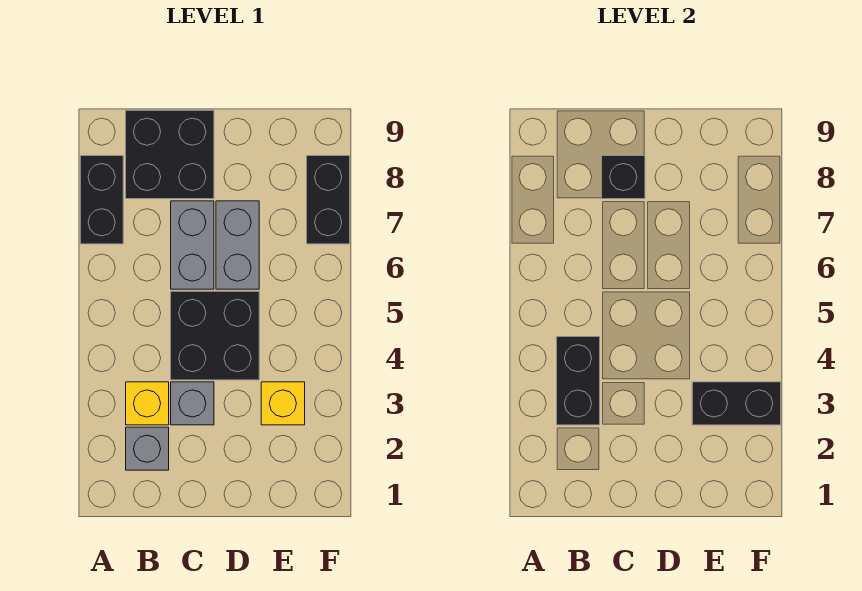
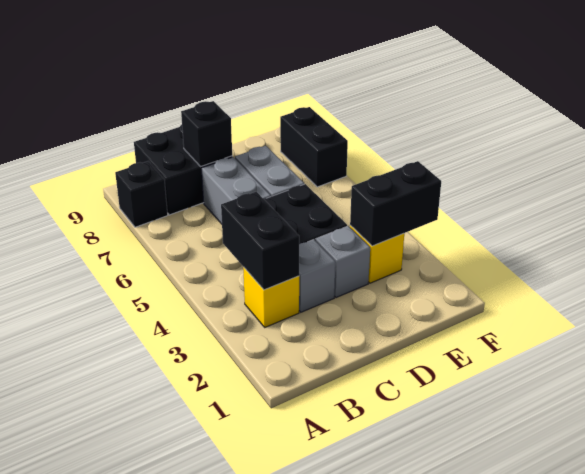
black 1x2 brick [80,156,123,244] -> black 1x1 brick [115,161,168,227]
grey 1x1 brick [126,427,169,470] -> grey 1x1 brick moved to [316,226,370,298]

